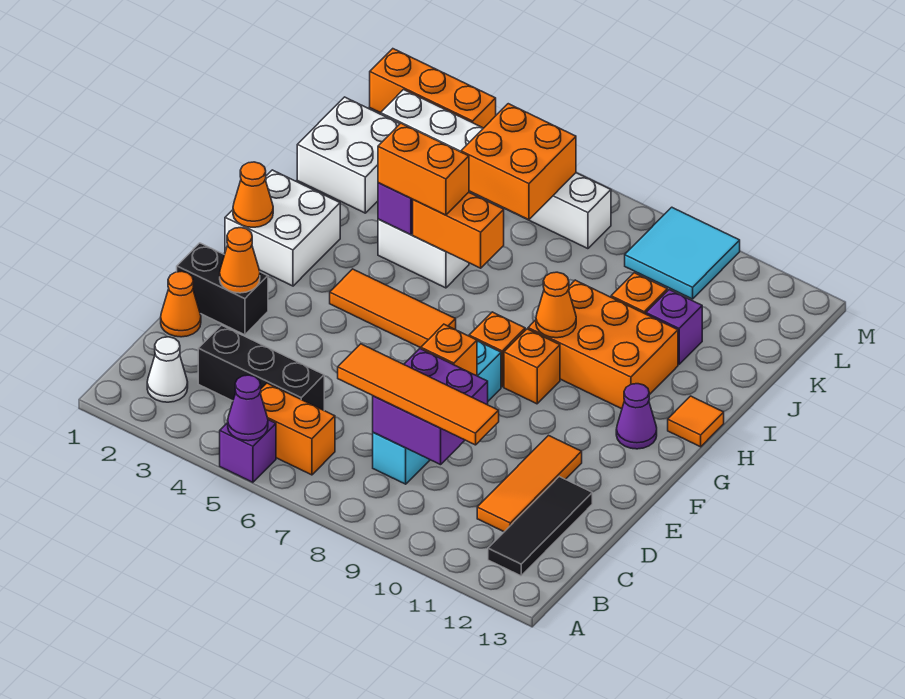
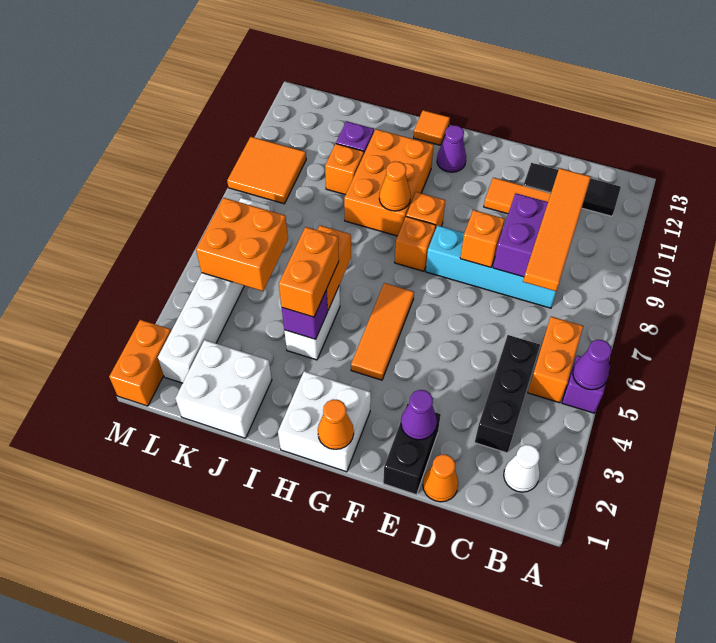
orange 1x1 cone [220,228,260,293] -> purple 1x1 cone [401,390,437,440]
cyan 2x2 tile [625,207,740,299] -> orange 2x2 tile [227,137,306,204]
orange 1x3 brick [370,49,496,128] -> orange 1x2 brick [109,320,171,406]

